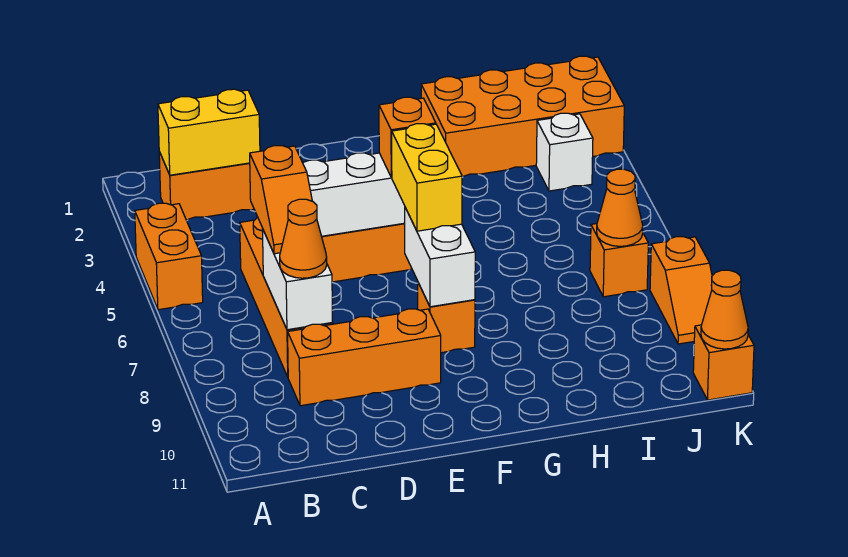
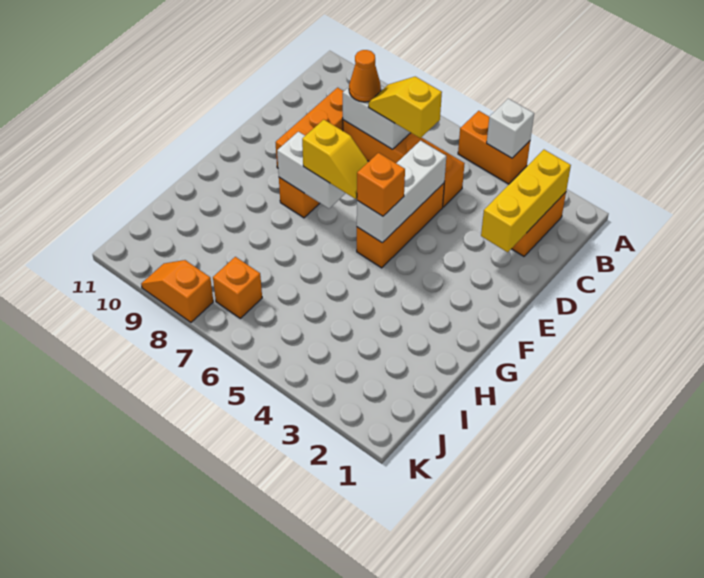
yellow 1x2 brick [158,89,260,175] -> yellow 1x3 brick [481,150,571,252]
orange 1x2 slope [250,146,312,254] -> yellow 1x2 slope [369,77,442,138]
yellow 1x2 brick [392,124,462,231] -> yellow 1x2 slope [302,120,368,199]
orange 2x4 brick [421,56,624,177] -> none
white 1x1 brick [536,113,593,191] -> white 1x1 brick moved to [487,99,534,158]
orange 1x1 cone [597,169,643,246] -> none
orange 1x1 brick [693,325,754,400] -> none
orange 1x1 cone [701,270,748,349] -> none

